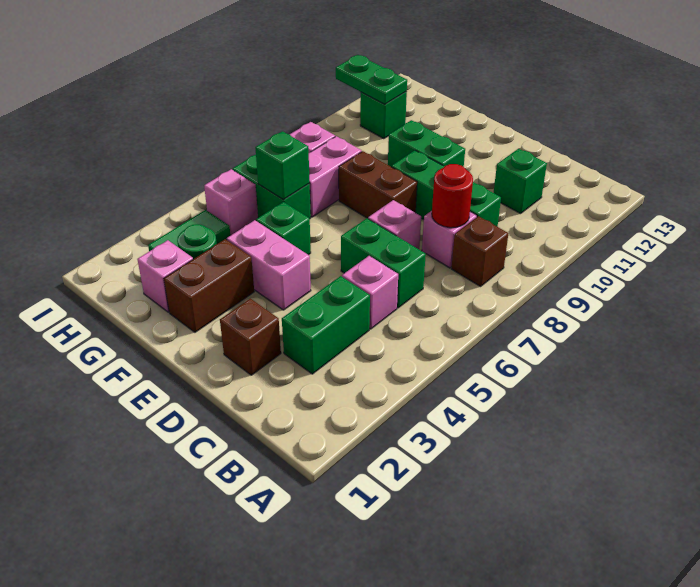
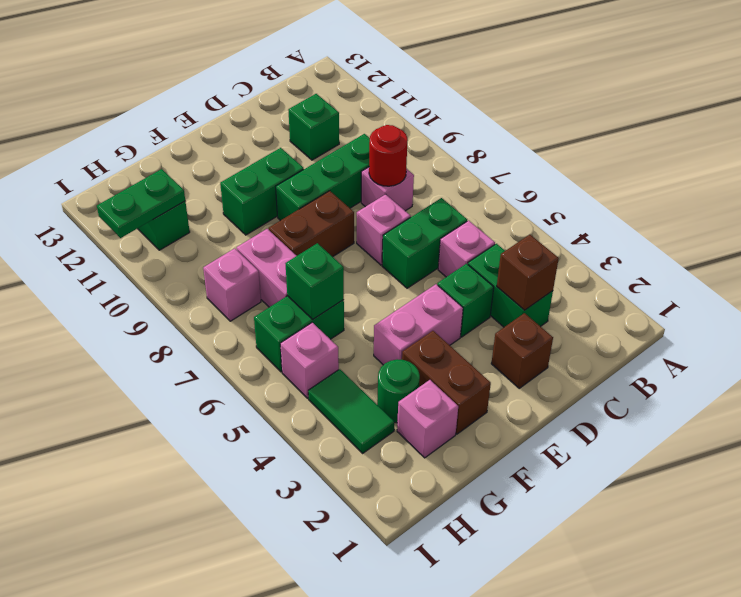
brown 1x1 brick [451,216,508,287] -> brown 1x1 brick moved to [497,235,559,310]
green 1x1 brick [256,202,311,255] -> green 1x1 brick moved to [437,264,494,337]

